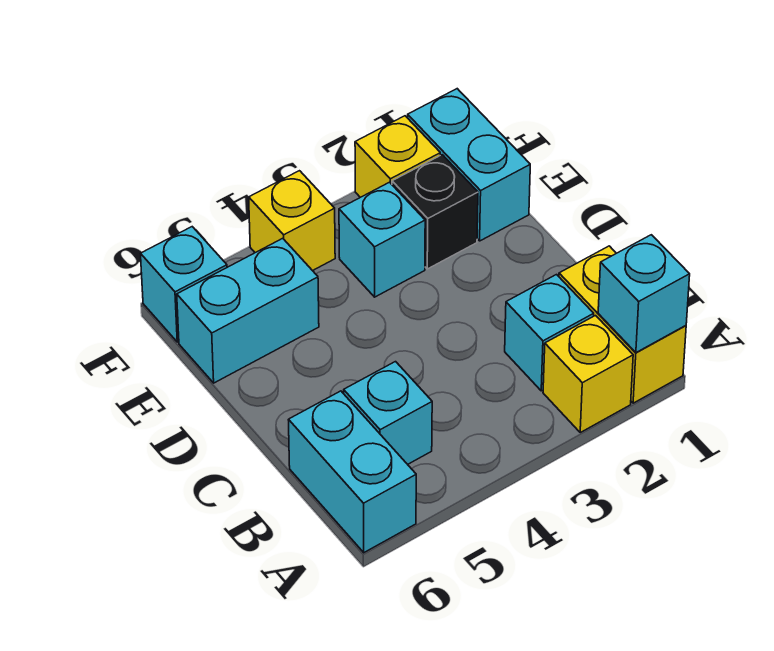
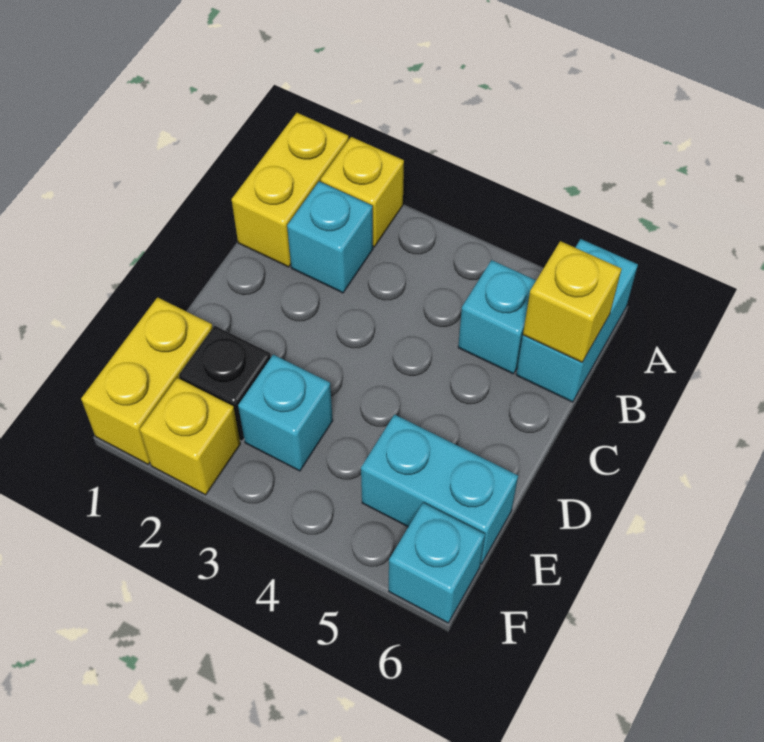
cyan 1x1 brick [598,235,690,353] -> none
cyan 1x2 brick [408,89,530,241] -> yellow 1x2 brick [81,297,213,465]
yellow 1x1 brick [249,171,335,271] -> yellow 1x1 brick moved to [523,241,621,362]

